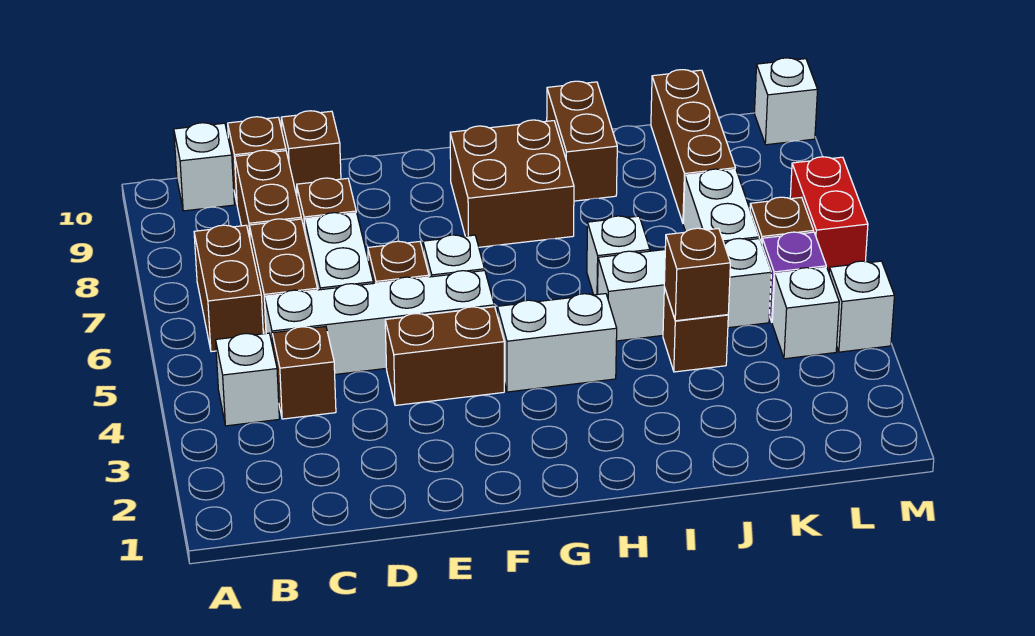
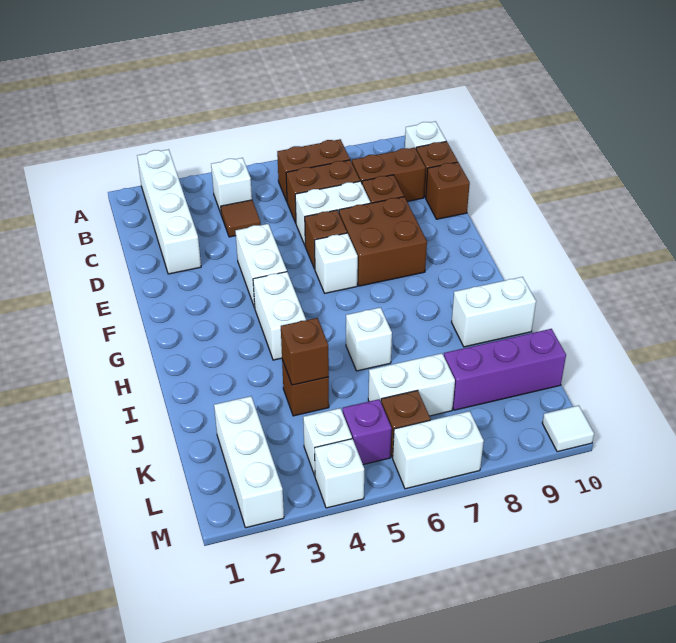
brown 1x1 brick [272,327,336,419] -> brown 1x1 tile [221,200,261,237]
white 1x4 brick [265,271,494,374] -> white 1x4 brick moved to [137,149,201,274]
brown 1x2 brick [385,307,504,405] -> white 1x2 brick [236,224,287,308]
brown 2x2 brick [450,120,574,247] -> brown 2x2 brick moved to [339,197,427,286]
white 1x3 brick [598,238,771,341] -> white 1x3 brick moved to [214,396,284,528]
brown 1x2 brick [547,81,617,201] -> white 1x2 brick [452,277,536,347]
brown 1x3 brick [651,70,735,223] -> purple 1x3 brick [444,329,566,410]
red 1x2 brick [790,157,868,272] -> white 1x2 brick [393,411,484,489]
white 1x1 brick [754,58,818,145] -> white 1x1 tile [542,405,594,452]

